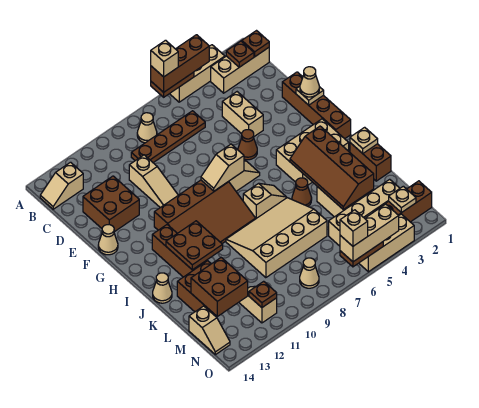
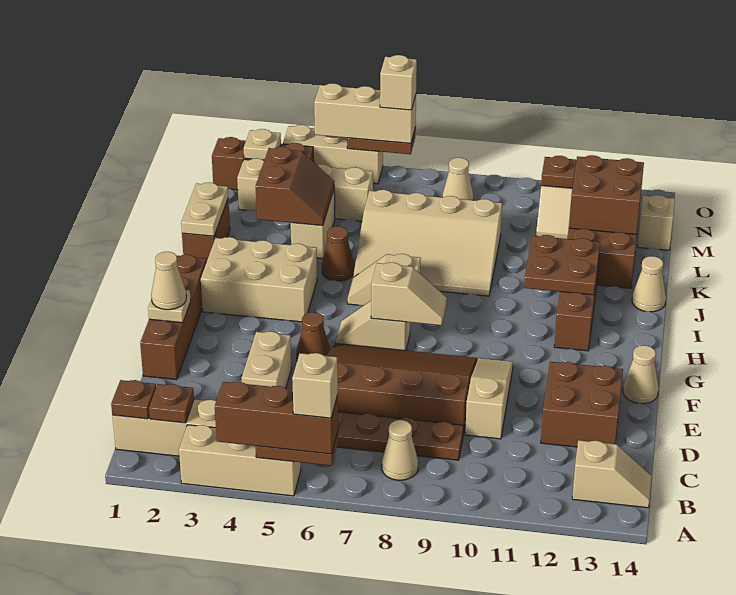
brown 3x4 slope [154,180,256,243] -> brown 3x4 slope moved to [327,343,477,435]
brown 2x4 slope [290,126,374,210] -> brown 2x2 slope [256,147,334,226]
tan 1x1 plate [350,127,378,153] -> tan 1x2 plate [181,183,228,236]

